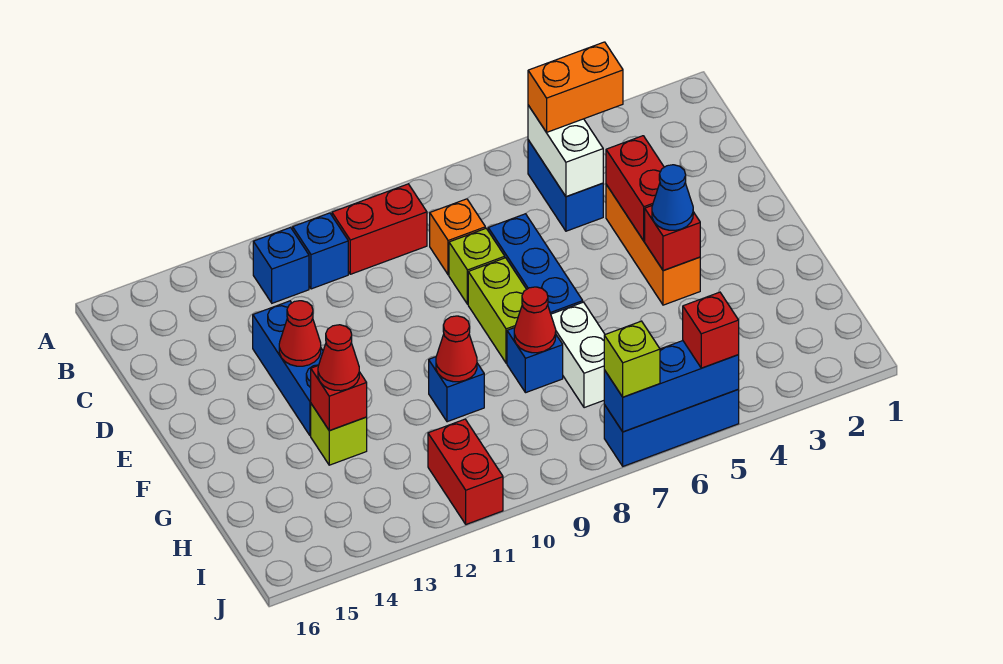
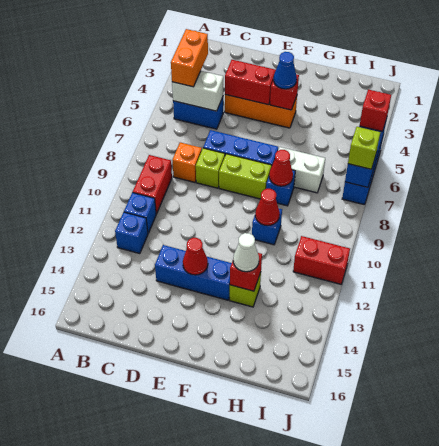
red 1x1 cone [318,325,359,391] -> white 1x1 cone [233,233,259,272]

